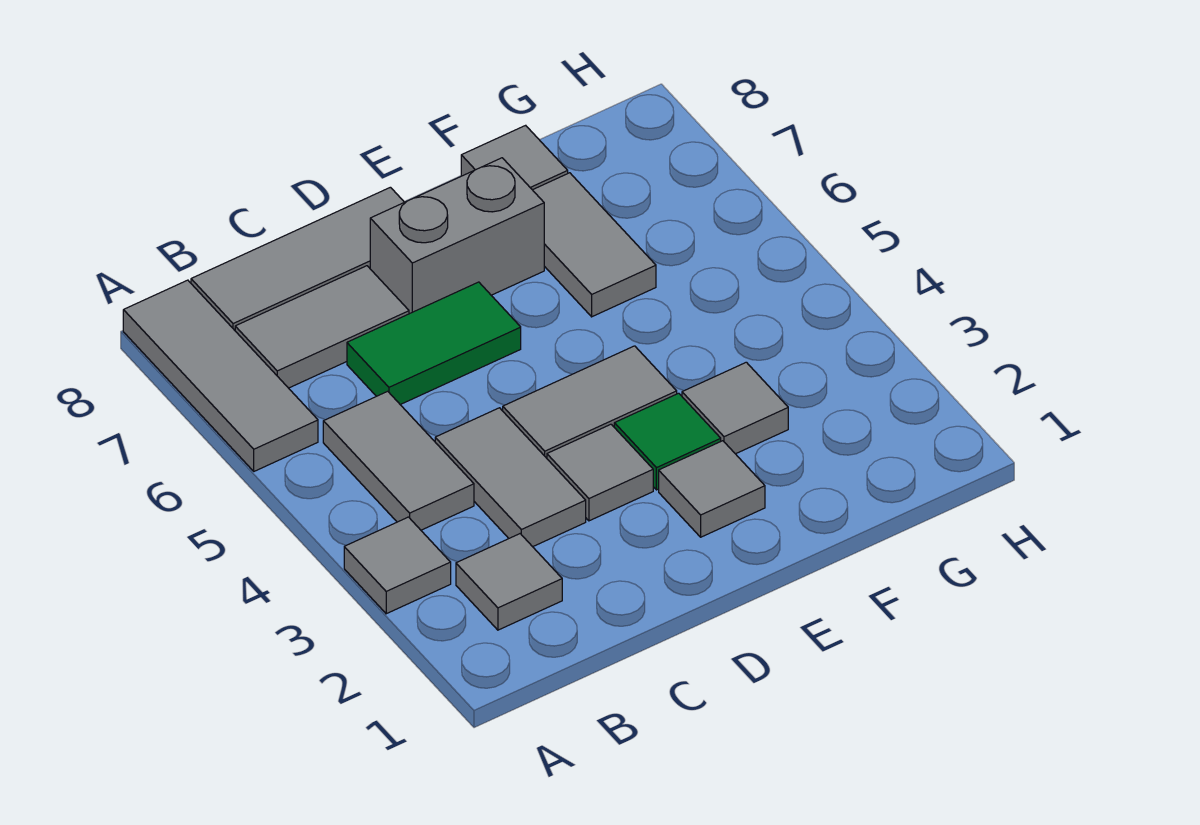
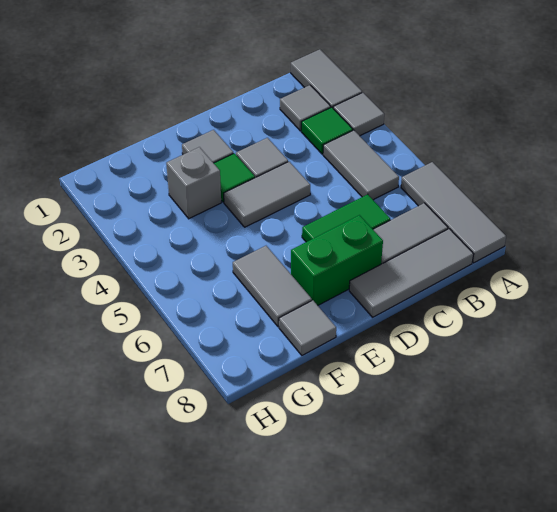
none -> green 1x1 tile [301,107,353,154]
grey 1x2 tile [435,408,586,547] -> grey 1x2 tile moved to [291,49,362,108]
grey 1x2 brick [370,158,544,314] -> green 1x2 brick [291,215,383,305]
grey 1x1 tile [682,362,788,454] -> grey 1x1 brick [166,147,221,219]

